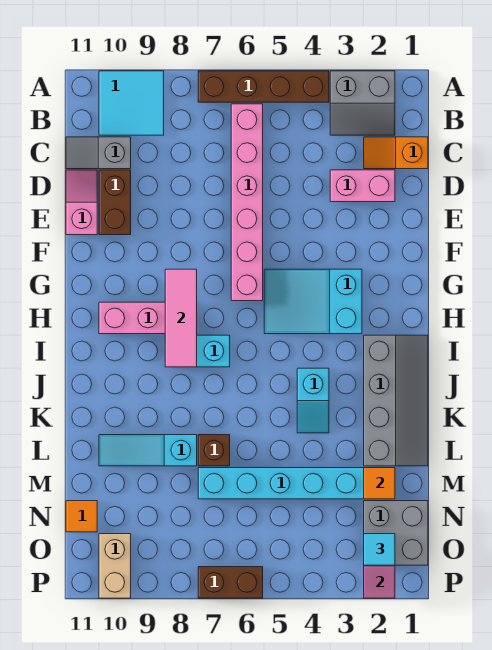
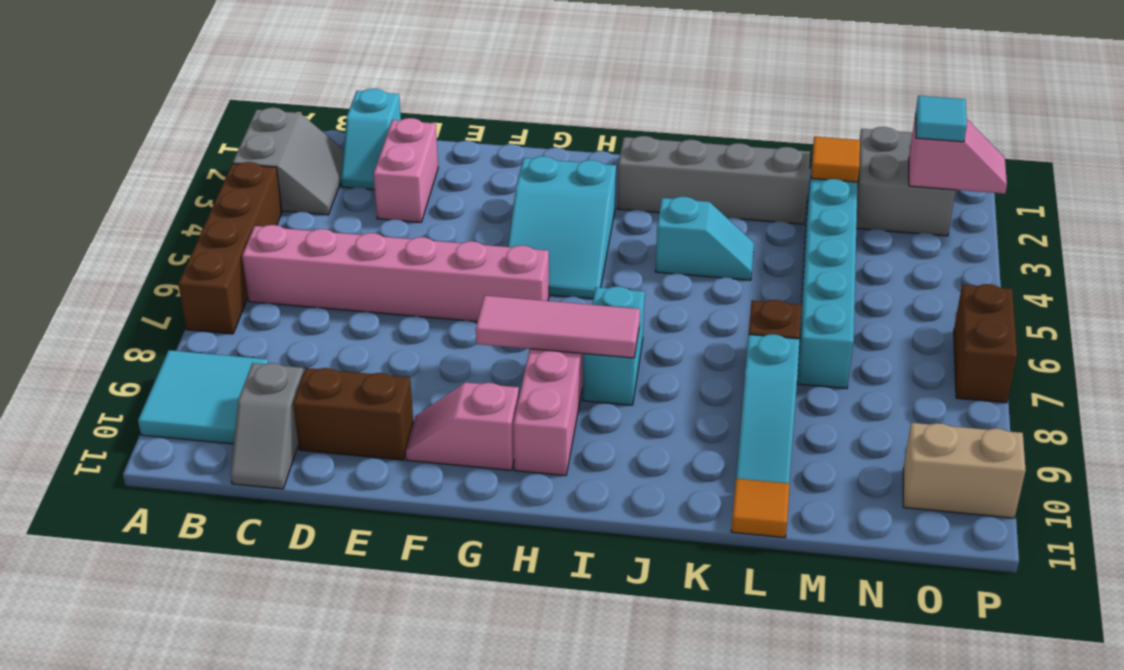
orange 1x2 slope [364,137,428,169] -> cyan 1x2 slope [340,89,401,190]
pink 1x2 slope [66,170,97,235] -> pink 1x2 slope moved to [406,382,519,470]
orange 1x1 tile [66,501,97,532] -> orange 1x1 tile moved to [731,478,790,538]

